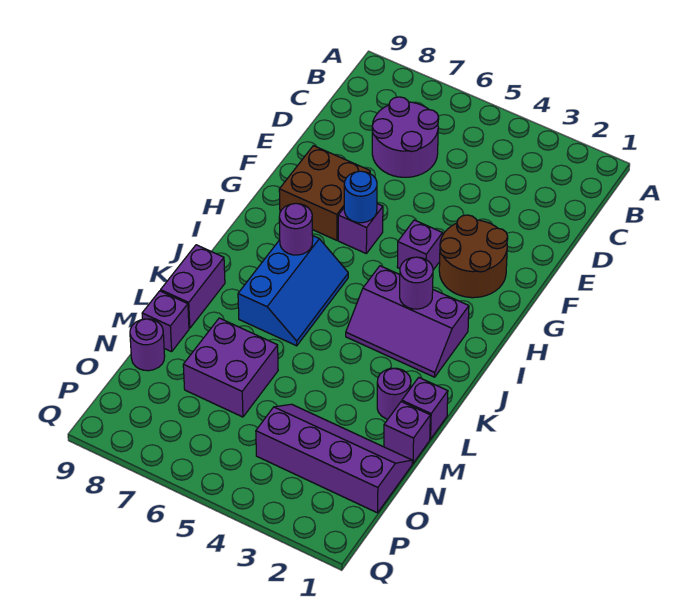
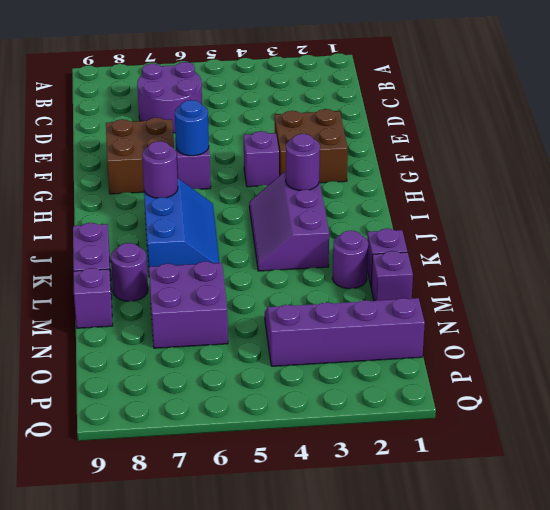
brown 2x2 round brick [439,215,508,298] -> brown 2x2 brick [275,109,348,183]
purple 2x3 slope [346,266,469,377] -> purple 2x3 slope turned to [249,172,329,271]
purple 1x1 round brick [130,319,165,371] -> purple 1x1 round brick moved to [111,243,148,301]

